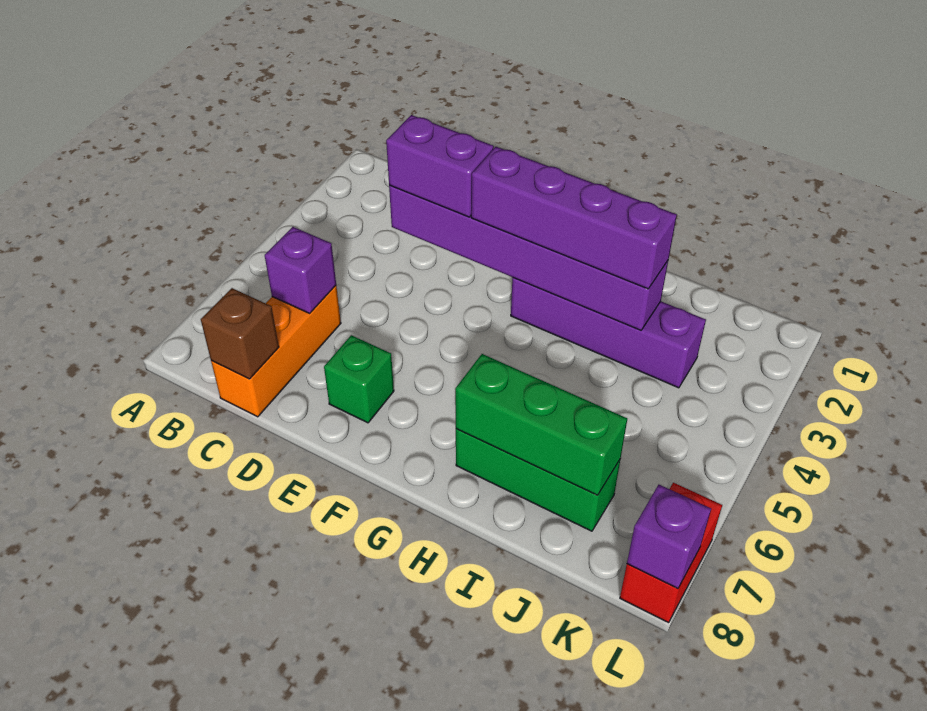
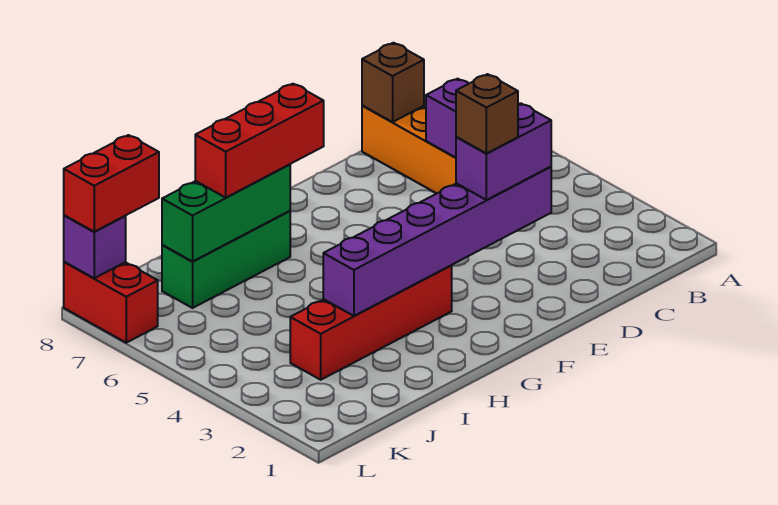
none -> brown 1x1 brick [456,74,518,153]
green 1x1 brick [324,335,394,423] -> none
purple 1x4 brick [471,147,677,289] -> none
purple 1x4 brick [511,278,706,388] -> red 1x4 brick [290,265,452,380]
none -> red 1x3 brick [195,84,324,198]
none -> red 1x2 brick [64,135,159,232]

